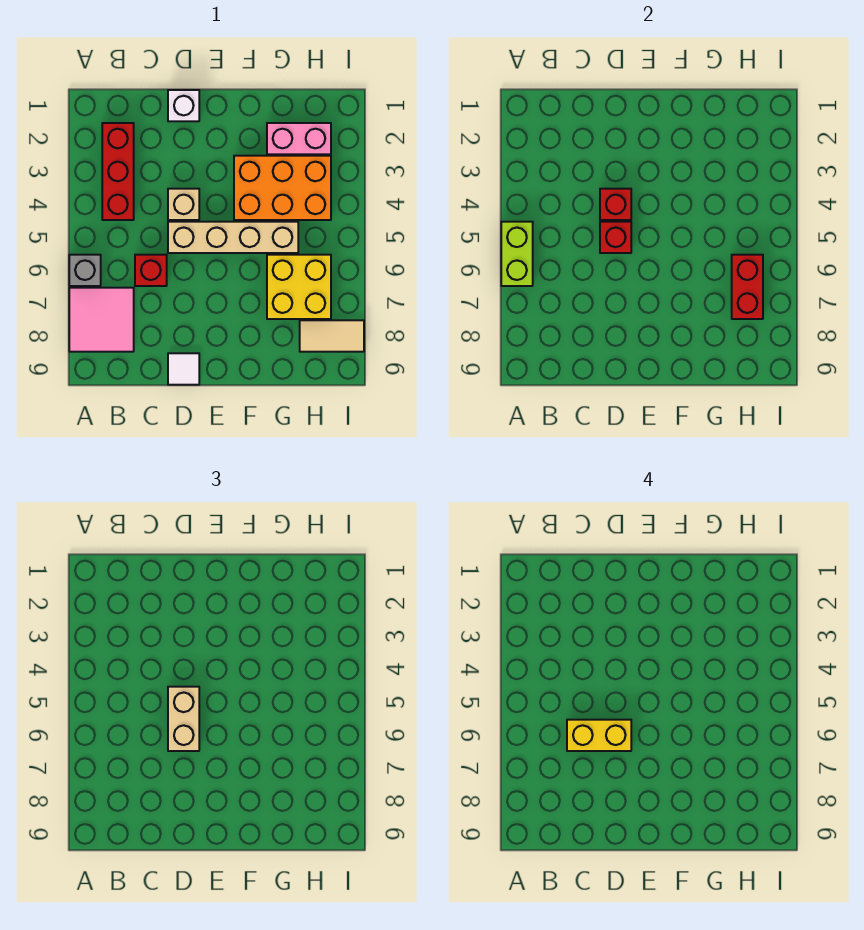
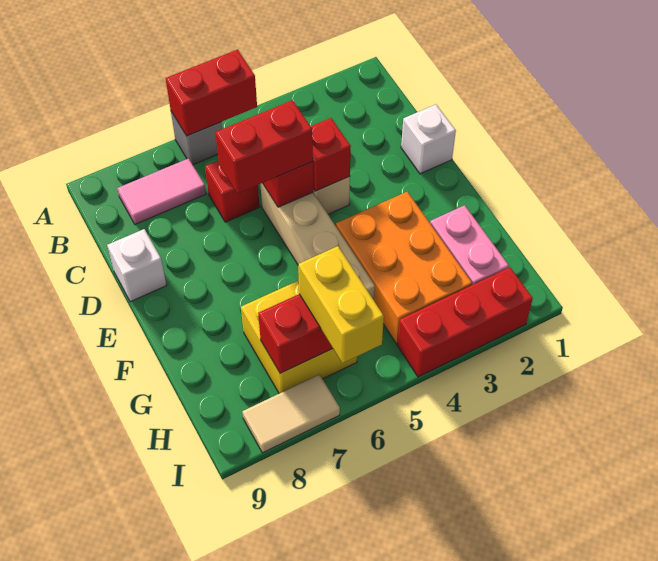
lime 1x2 brick [501,222,533,286] -> red 1x2 brick [166,50,257,136]
pink 2x2 tile [69,288,134,352] -> pink 1x2 tile [117,159,206,224]
red 1x3 brick [102,123,134,220] -> red 1x3 brick moved to [397,267,533,377]
yellow 1x2 brick [567,720,631,751] -> yellow 1x2 brick moved to [298,246,384,363]
tan 1x2 brick [168,687,199,751] -> red 1x2 brick [215,100,313,194]
white 1x1 tile [168,353,199,385] -> white 1x1 brick [107,229,167,302]
tan 1x2 tile [300,320,364,352] -> tan 1x2 tile turned to [242,375,340,453]

